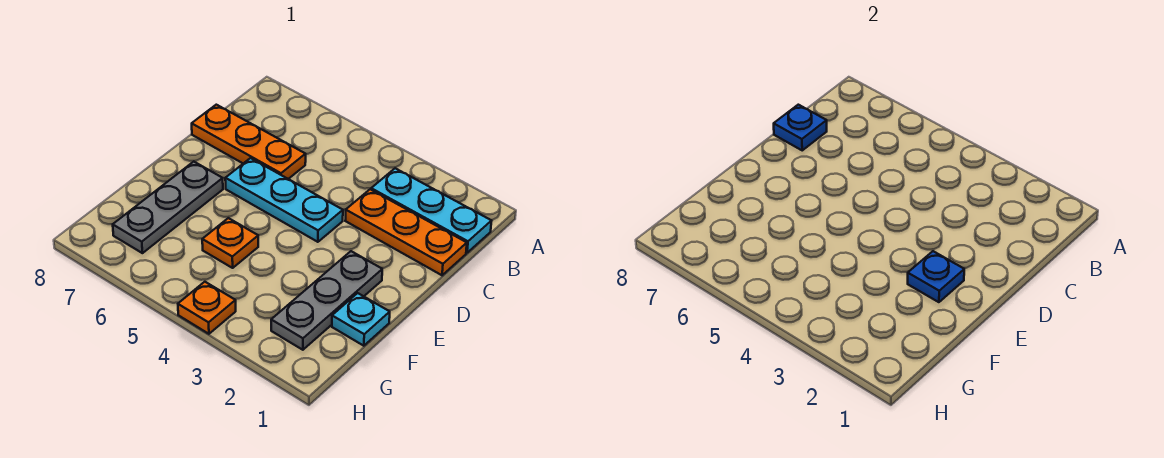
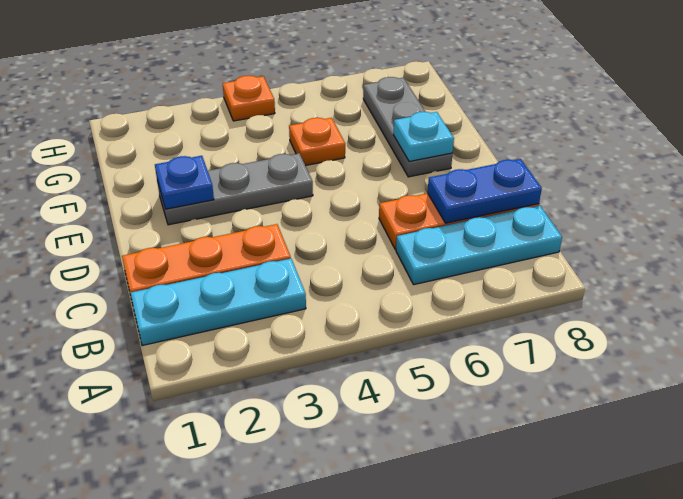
blue 1x1 plate [774,105,827,150] -> blue 1x2 plate [428,159,542,223]
cyan 1x3 plate [225,158,343,242] -> cyan 1x3 plate moved to [396,206,562,285]
grey 1x3 plate [271,251,382,350] -> grey 1x3 plate turned to [157,153,313,225]
cyan 1x1 plate [332,293,390,346] -> cyan 1x1 plate moved to [393,112,454,162]

